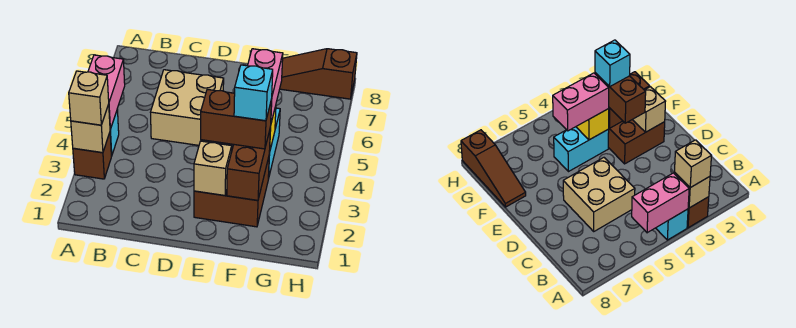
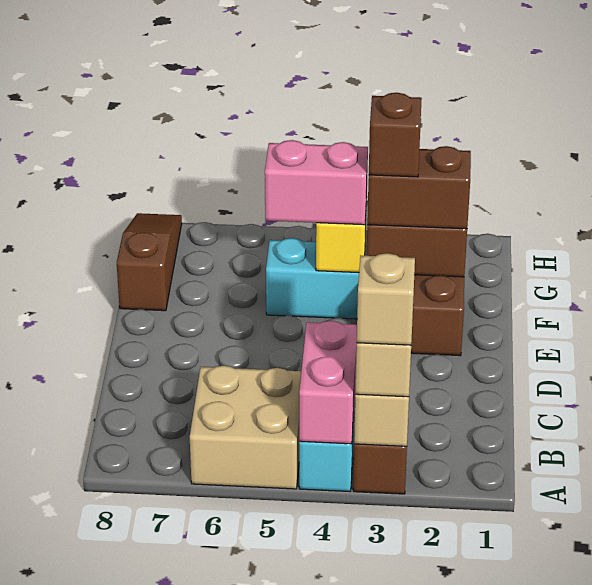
pink 1x2 brick [88,55,125,129] -> pink 1x2 brick turned to [299,321,357,444]
tan 2x2 brick [150,70,224,145] -> tan 2x2 brick moved to [190,365,301,489]
tan 1x1 brick [194,141,232,196] -> tan 1x1 brick moved to [357,253,415,345]
brown 1x2 brick [201,89,272,149] -> brown 1x2 brick turned to [367,146,471,229]
cyan 1x1 brick [234,65,273,121] -> brown 1x1 brick [369,93,422,177]
brown 1x3 slope [280,49,357,99] -> brown 1x3 slope turned to [117,213,182,311]

